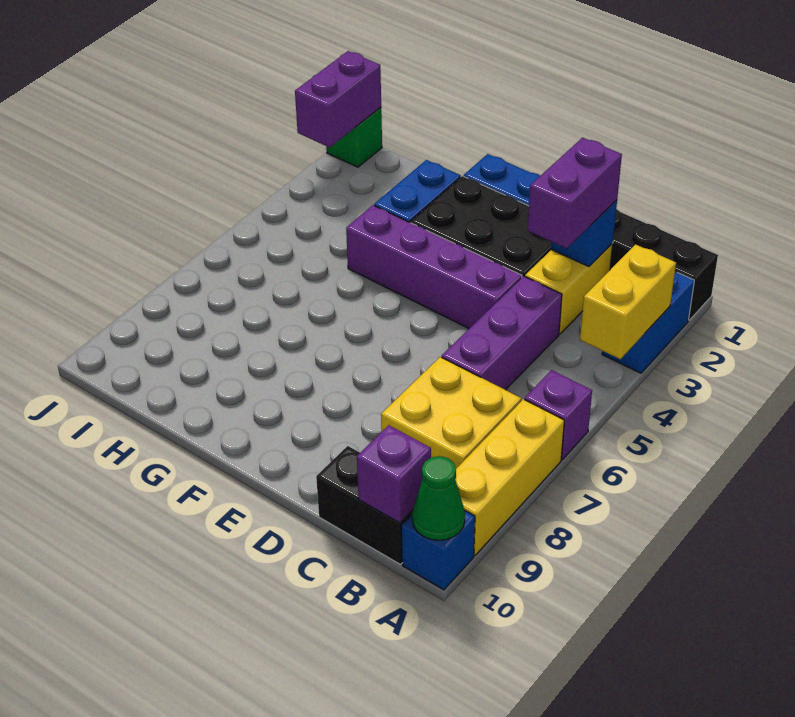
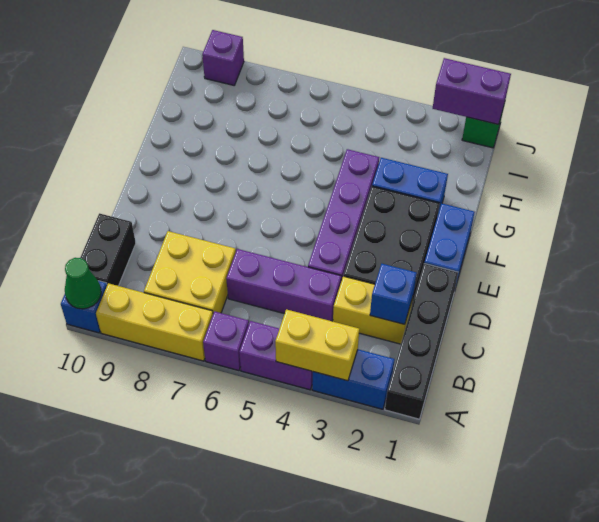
purple 1x1 brick [357,425,431,523] -> purple 1x1 brick moved to [202,30,244,85]
purple 1x2 brick [528,138,622,248] -> purple 1x2 brick moved to [239,321,313,390]

